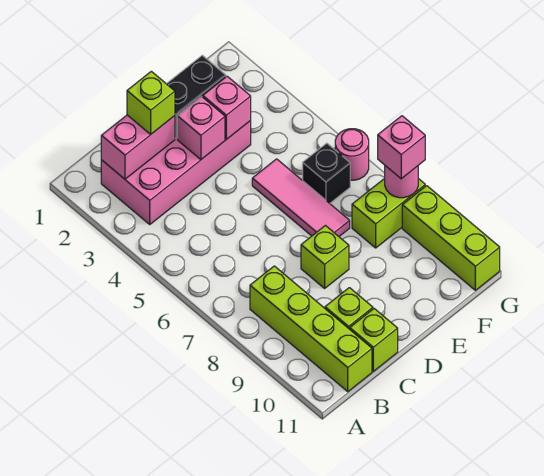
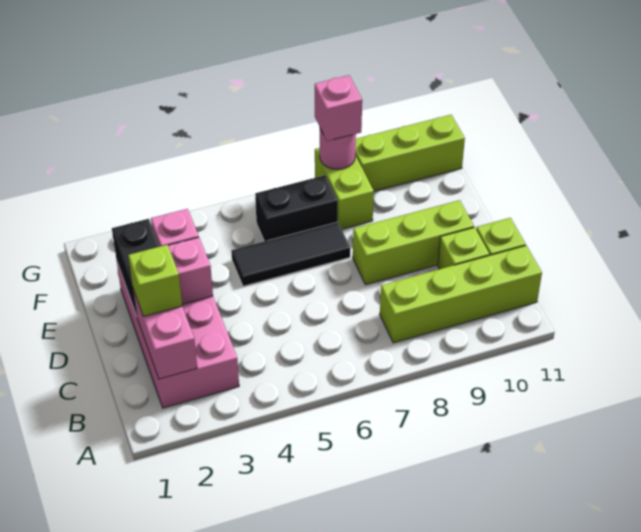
lime 1x1 brick [301,225,349,288] -> lime 1x3 brick [353,200,474,285]
pink 1x3 tile [252,159,350,236] -> black 1x3 tile [231,222,351,286]
black 1x1 brick [303,143,350,203] -> black 1x2 brick [255,175,338,241]
pink 1x1 round brick [335,129,369,180] -> none

